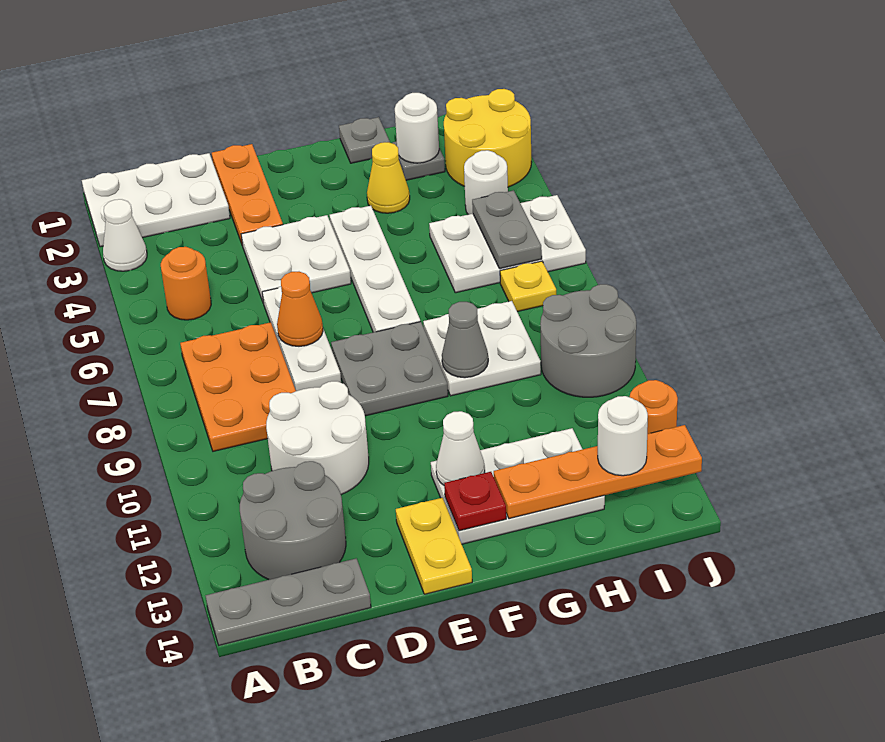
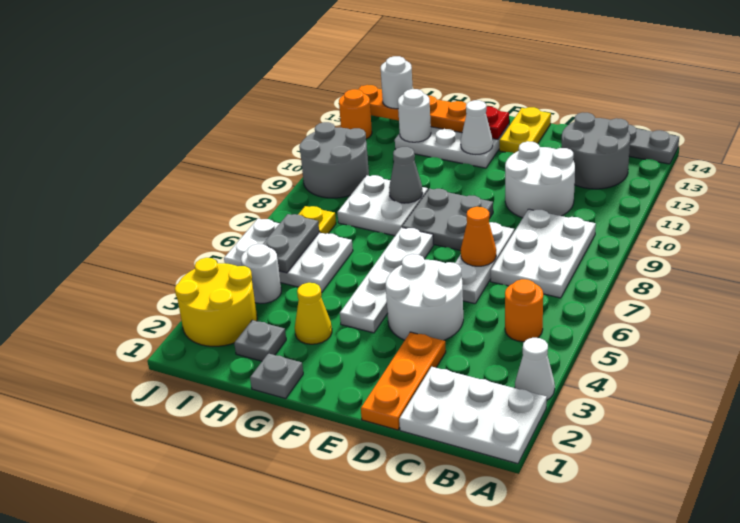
orange 2x3 plate [180,322,296,451] -> white 2x3 plate [491,209,596,298]
white 2x2 plate [241,215,351,302] -> white 2x2 round brick [386,254,463,340]
white 1x1 round brick [395,93,439,163] -> white 1x1 round brick moved to [398,89,431,142]

